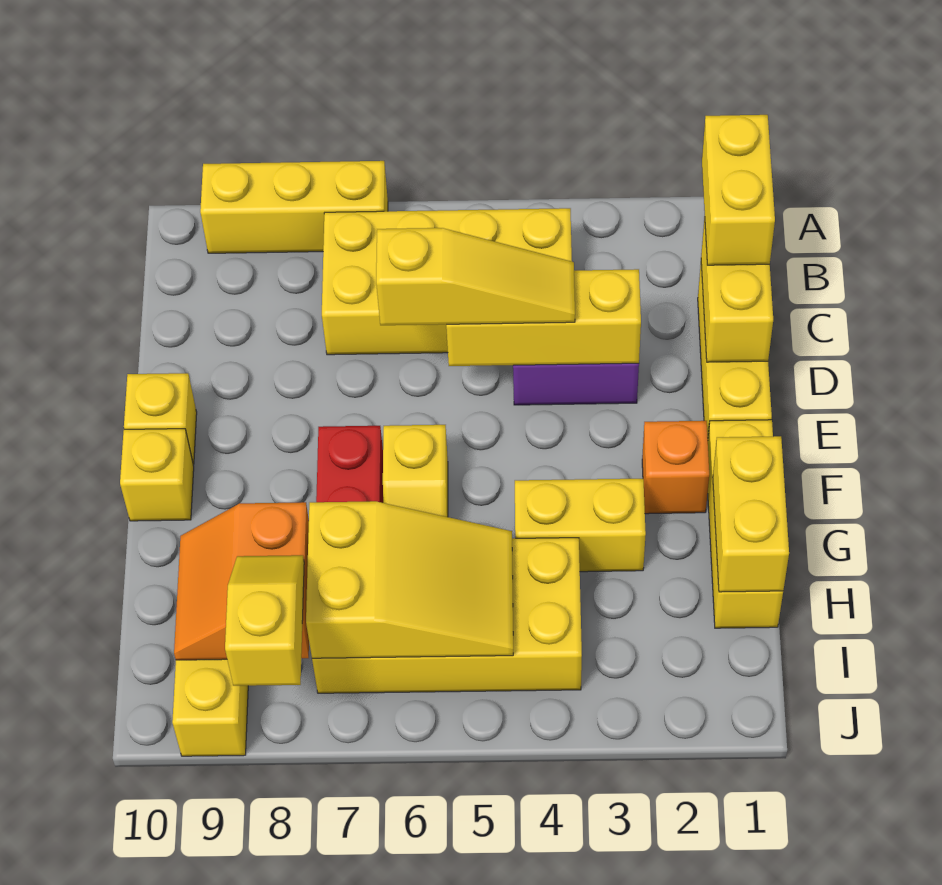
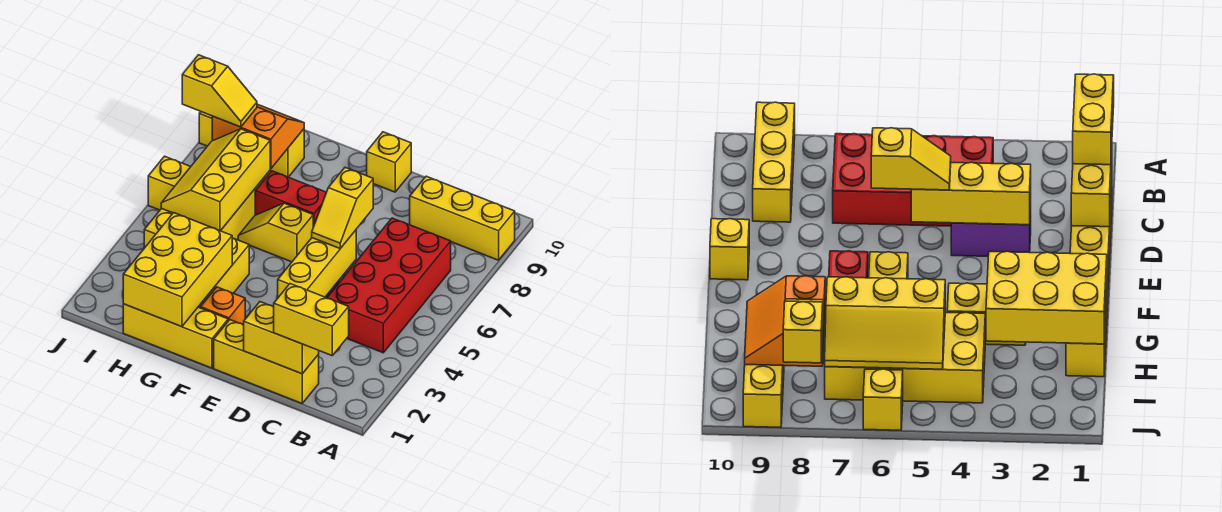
yellow 1x3 brick [200,161,388,253] -> yellow 1x3 brick turned to [410,176,515,260]
yellow 2x4 brick [322,208,572,355] -> red 2x4 brick [327,218,451,353]
yellow 1x3 slope [376,228,575,325] -> yellow 1x2 slope [312,168,373,248]
yellow 1x1 brick [120,429,194,521] -> yellow 1x1 brick moved to [148,156,191,210]
yellow 1x2 brick [713,436,789,592] -> yellow 2x3 brick [123,213,232,327]
yellow 2x3 slope [306,501,513,658] -> yellow 2x3 slope turned to [161,129,270,231]

